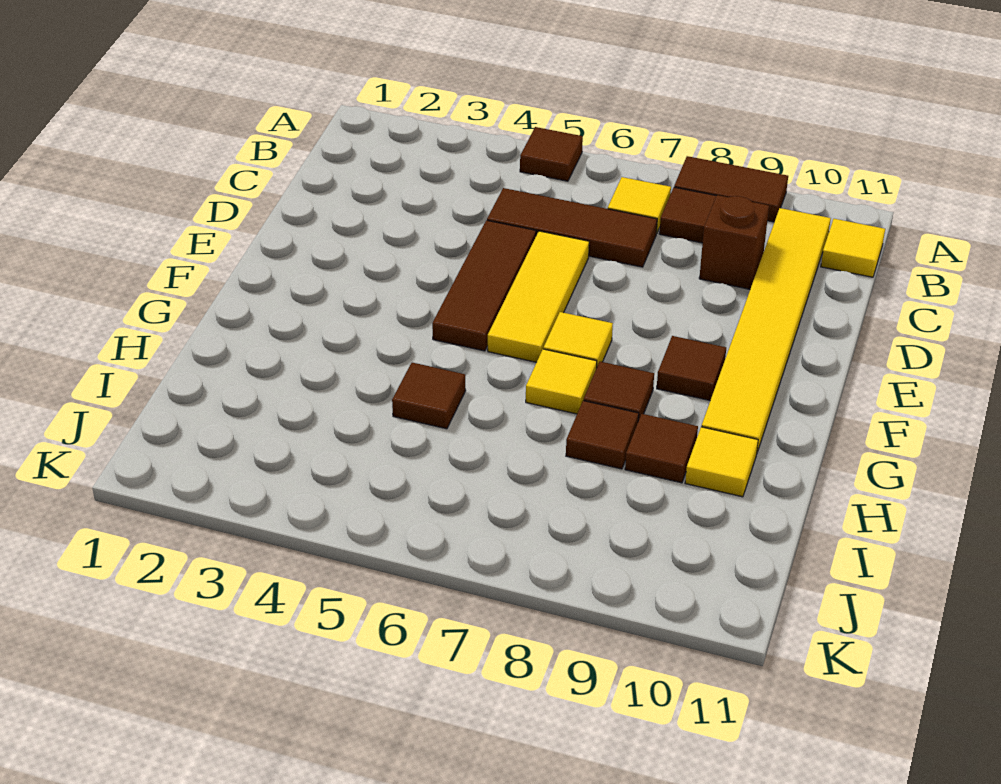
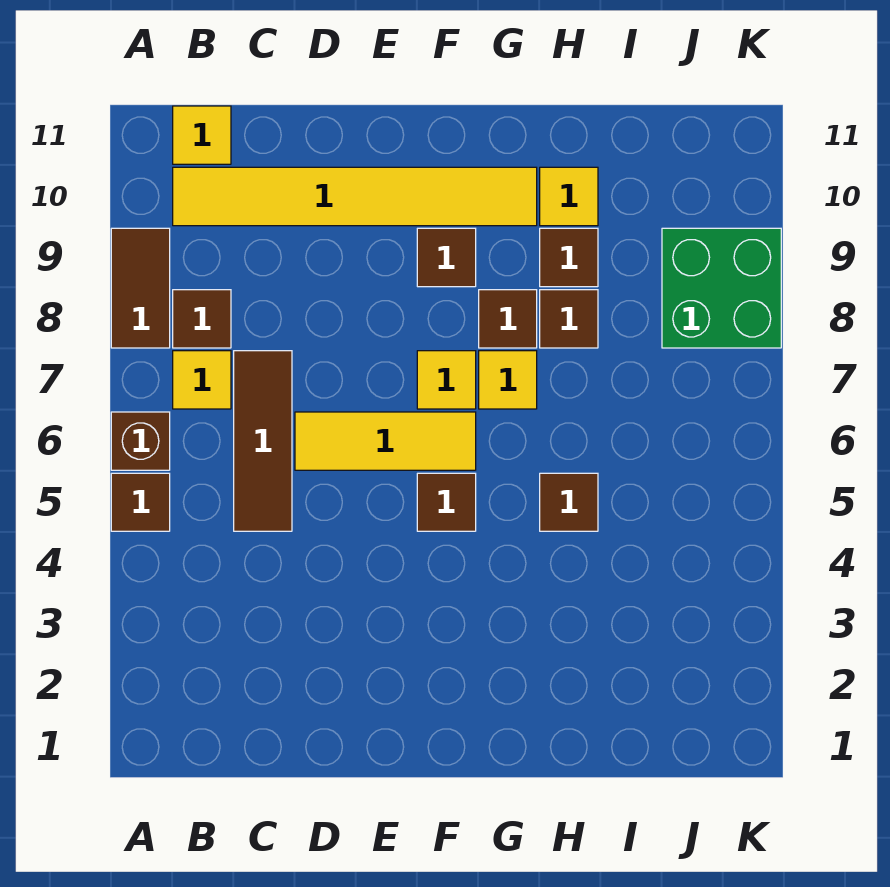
brown 1x1 brick [699,195,769,289] -> brown 1x1 brick moved to [111,412,170,470]
brown 1x3 tile [432,220,536,351] -> brown 1x1 tile [417,473,476,531]
none -> green 2x2 brick [662,228,781,348]

